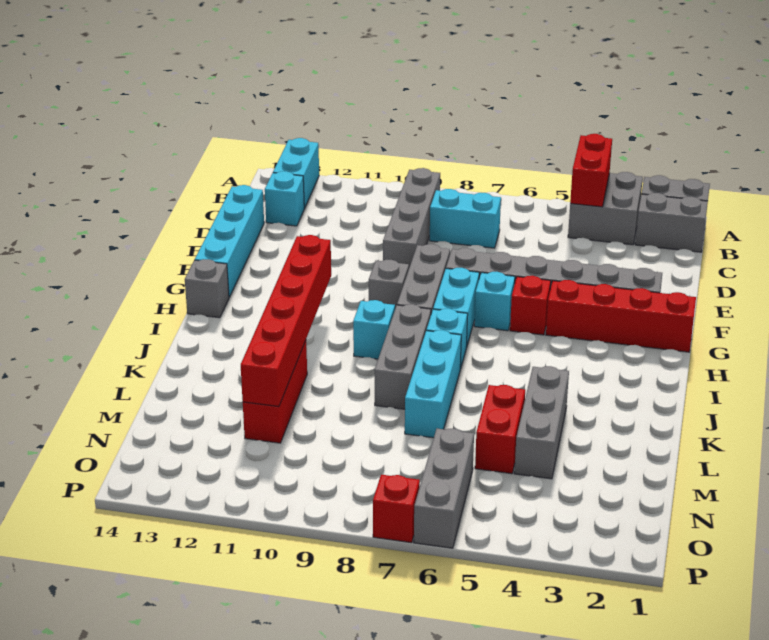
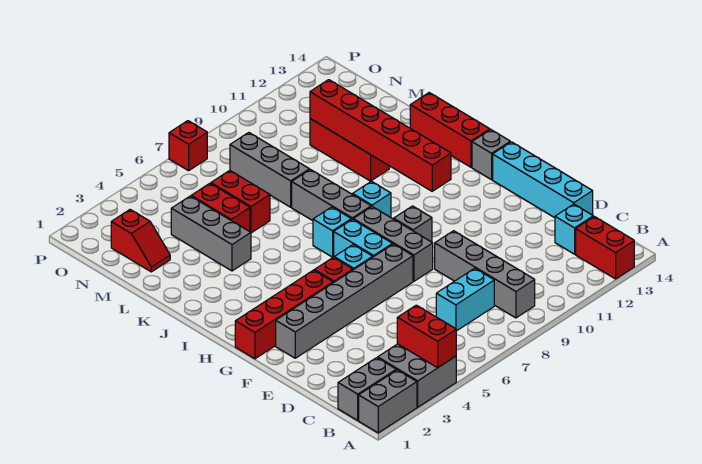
cyan 1x2 brick [273,138,319,208] -> red 1x2 brick [576,216,634,279]
none -> red 1x3 brick [410,93,490,167]
cyan 1x3 brick [405,330,461,438] -> none
none -> red 1x2 brick [211,171,270,233]
none -> red 1x2 slope [111,210,170,272]
grey 1x3 brick [414,428,474,548] -> grey 1x3 brick moved to [230,133,309,207]

